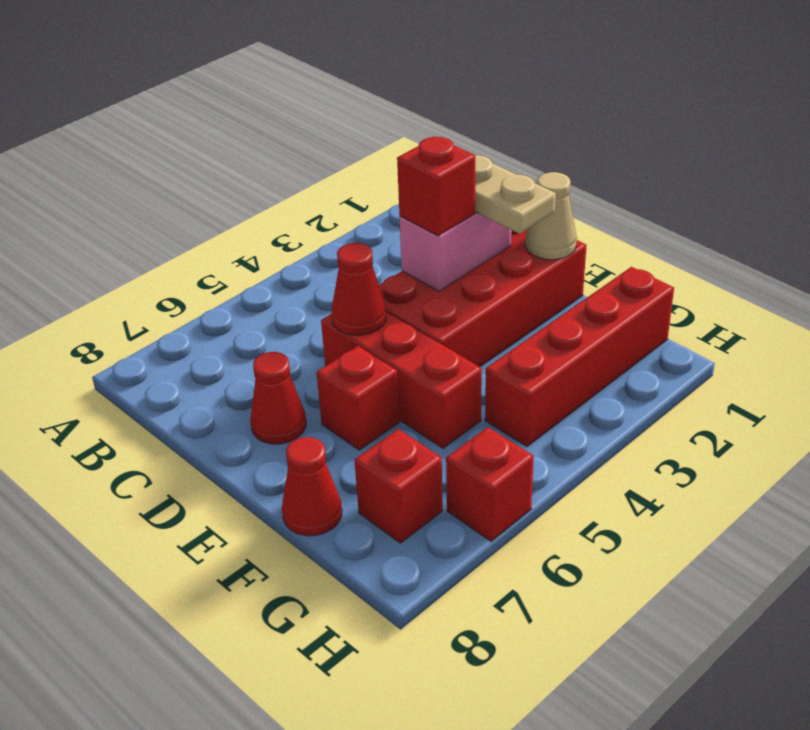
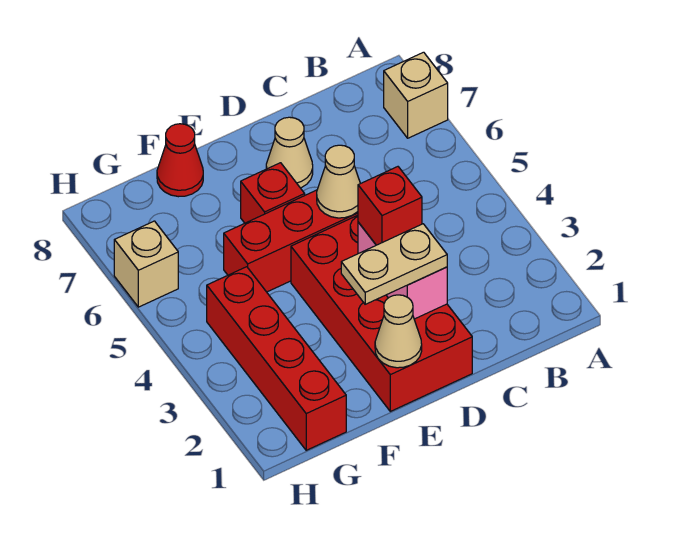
none -> tan 1x1 brick [384,52,448,138]
red 1x1 cone [331,243,386,335] -> tan 1x1 cone [317,145,360,218]
red 1x1 cone [250,352,306,444] -> tan 1x1 cone [266,117,313,188]
red 1x1 brick [354,429,443,543] -> none
red 1x1 brick [446,427,534,541] -> tan 1x1 brick [114,221,178,307]

